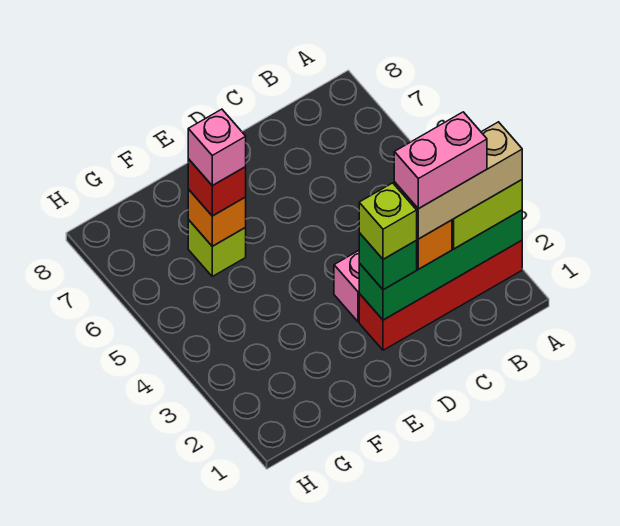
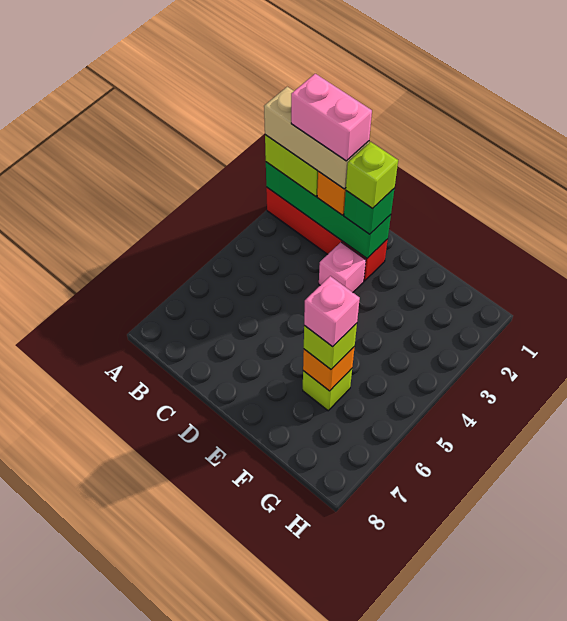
red 1x1 brick [188,159,246,216] -> lime 1x1 brick [304,323,357,369]

